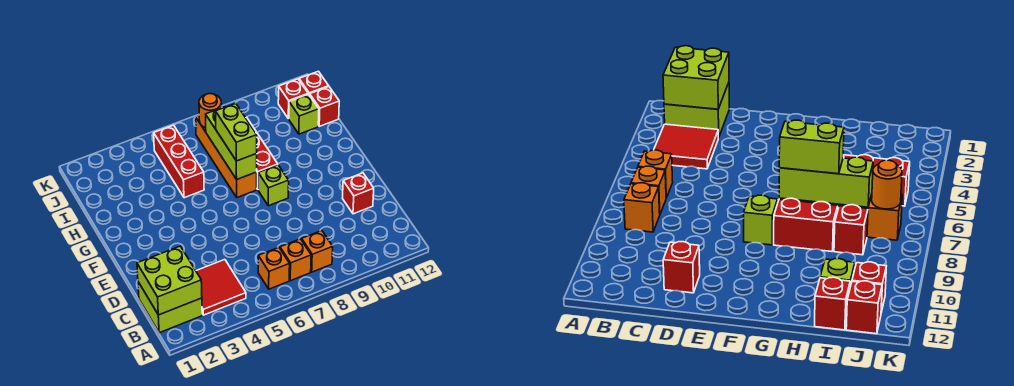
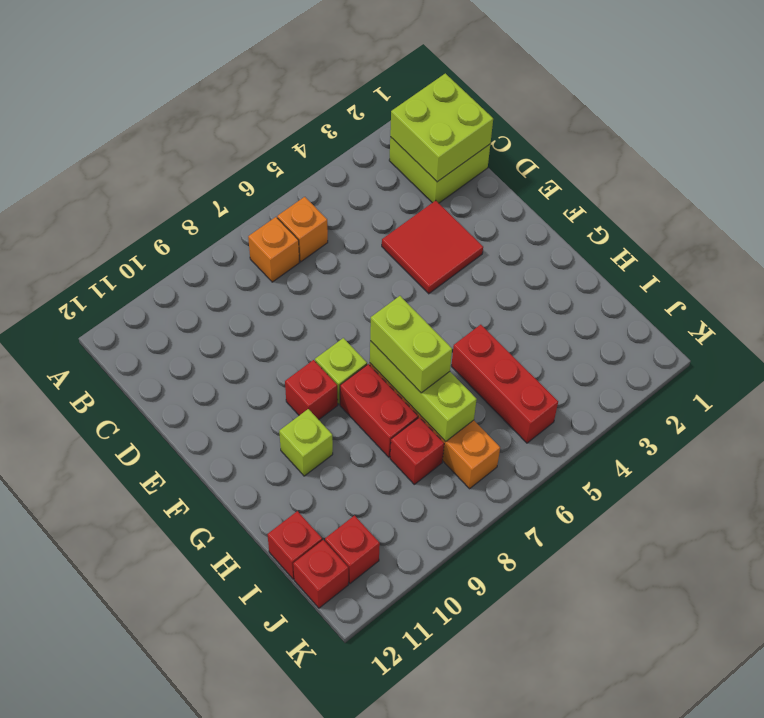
red 2x2 tile [196,260,246,315] -> red 2x2 tile moved to [382,201,483,294]
orange 1x1 brick [302,231,333,272] -> none
red 1x1 brick [342,173,374,214] -> red 1x1 brick moved to [285,360,338,420]
lime 1x1 brick [289,94,319,134] -> lime 1x1 brick moved to [279,409,333,476]
orange 1x1 round brick [199,94,221,128] -> none

